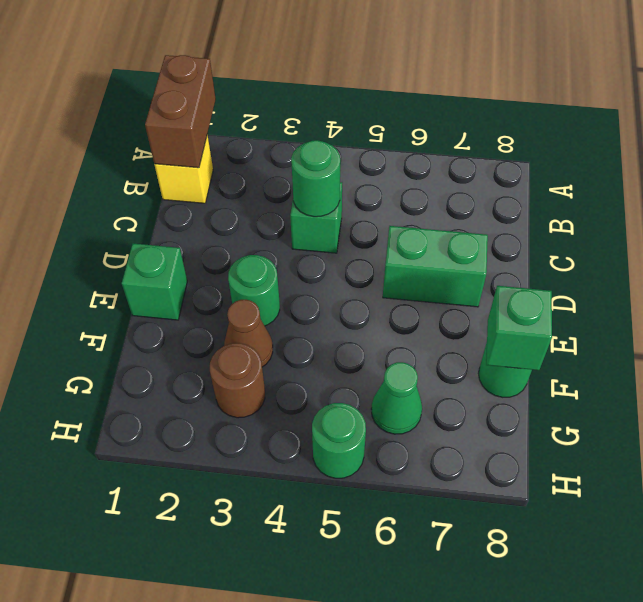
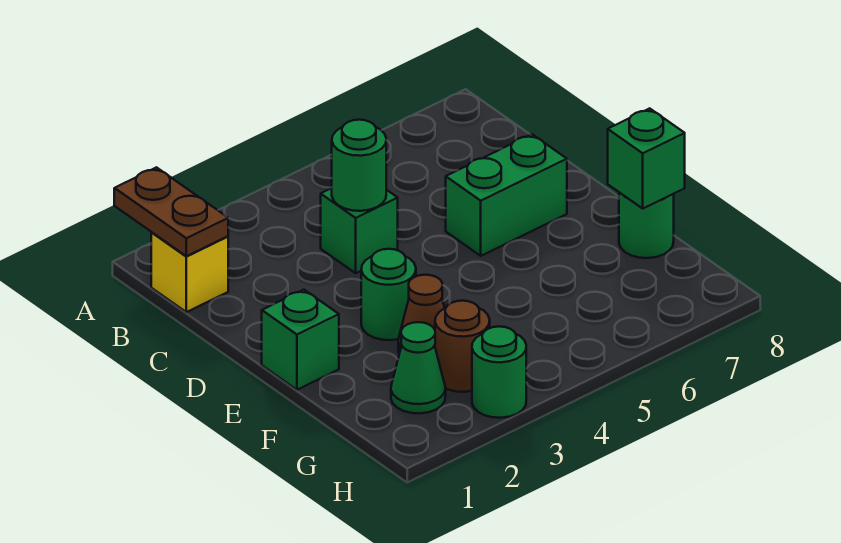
brown 1x2 brick [145,55,216,168] -> brown 1x2 plate [114,167,228,256]
green 1x1 cone [371,362,422,434] -> green 1x1 cone moved to [391,322,446,413]
green 1x1 round brick [312,403,366,478] -> green 1x1 round brick moved to [472,326,526,418]

